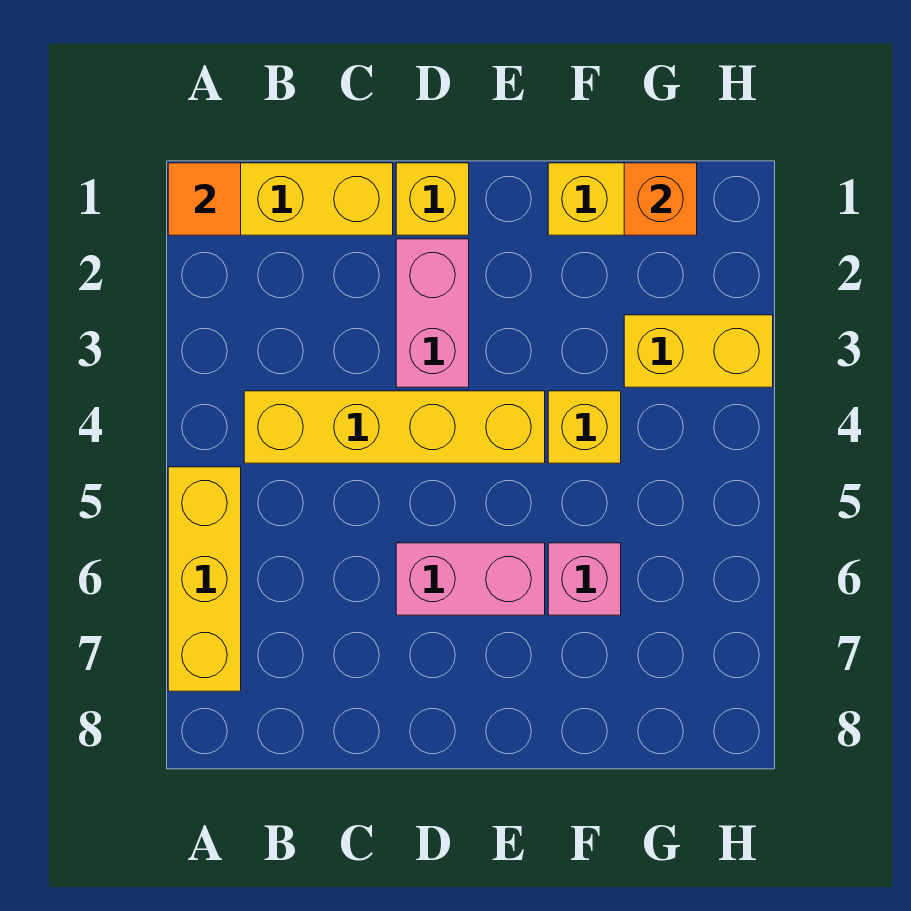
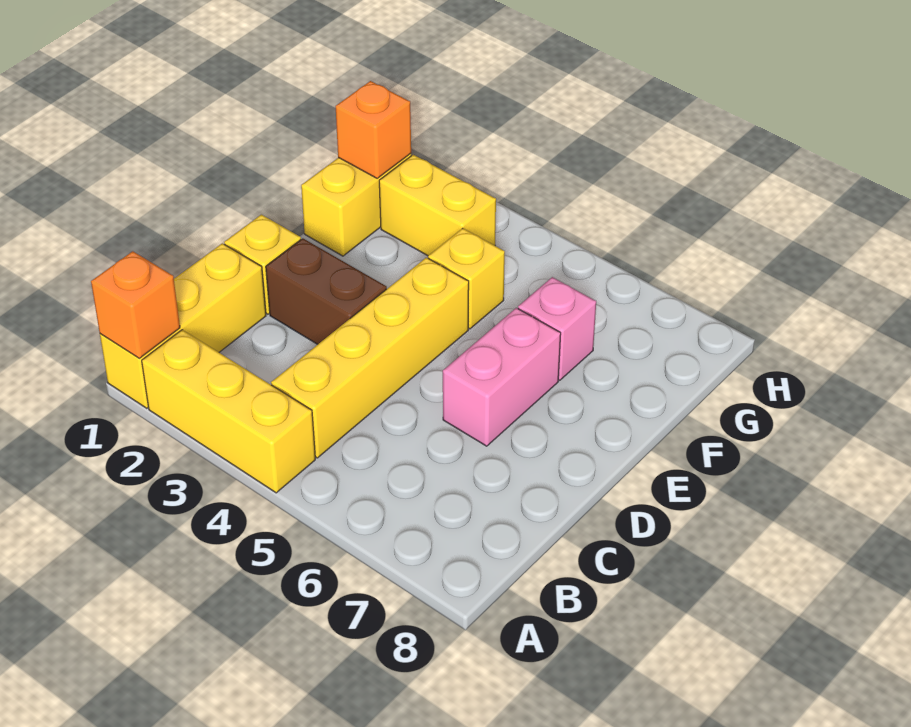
orange 1x1 tile [168,163,241,235] -> orange 1x1 brick [91,251,180,358]
yellow 1x3 brick [168,467,241,691] -> yellow 1x3 brick moved to [142,330,315,493]
pink 1x2 brick [396,239,469,387] -> brown 1x2 brick [266,238,387,344]
yellow 1x2 brick [624,315,773,387] -> yellow 1x2 brick turned to [379,155,496,256]

